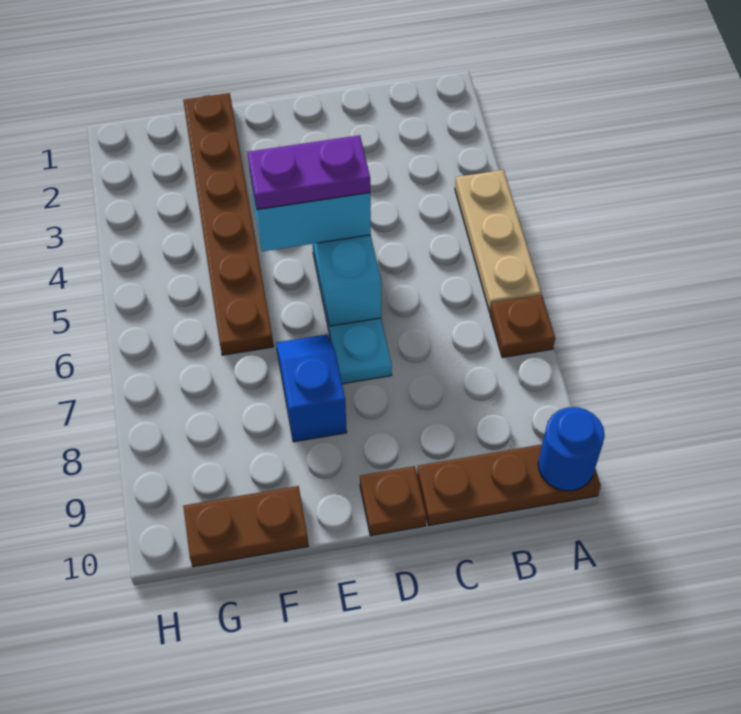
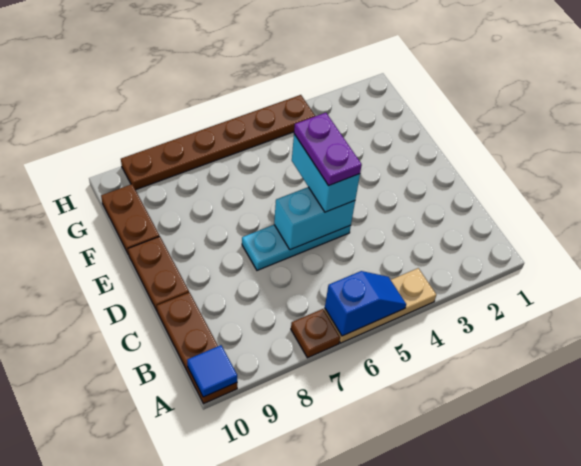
blue 1x1 round brick [538,407,605,491] -> blue 1x1 tile [187,345,237,397]
brown 1x1 plate [360,466,426,536] -> brown 1x2 plate [128,236,189,310]
blue 1x2 slope [276,334,347,442] -> blue 1x2 slope moved to [325,271,406,336]
brown 1x6 plate [183,93,274,355] -> brown 1x6 plate moved to [121,95,315,190]

